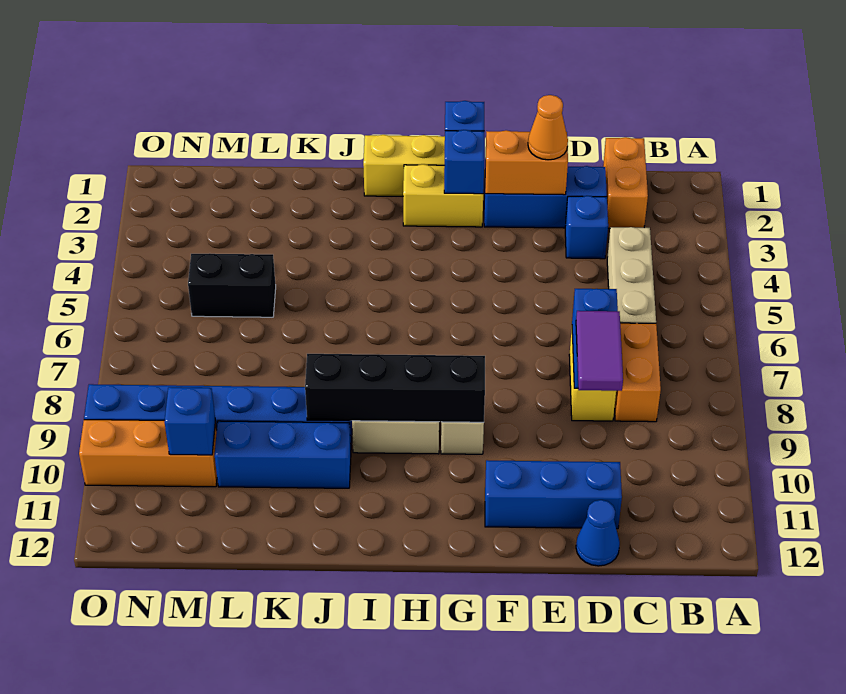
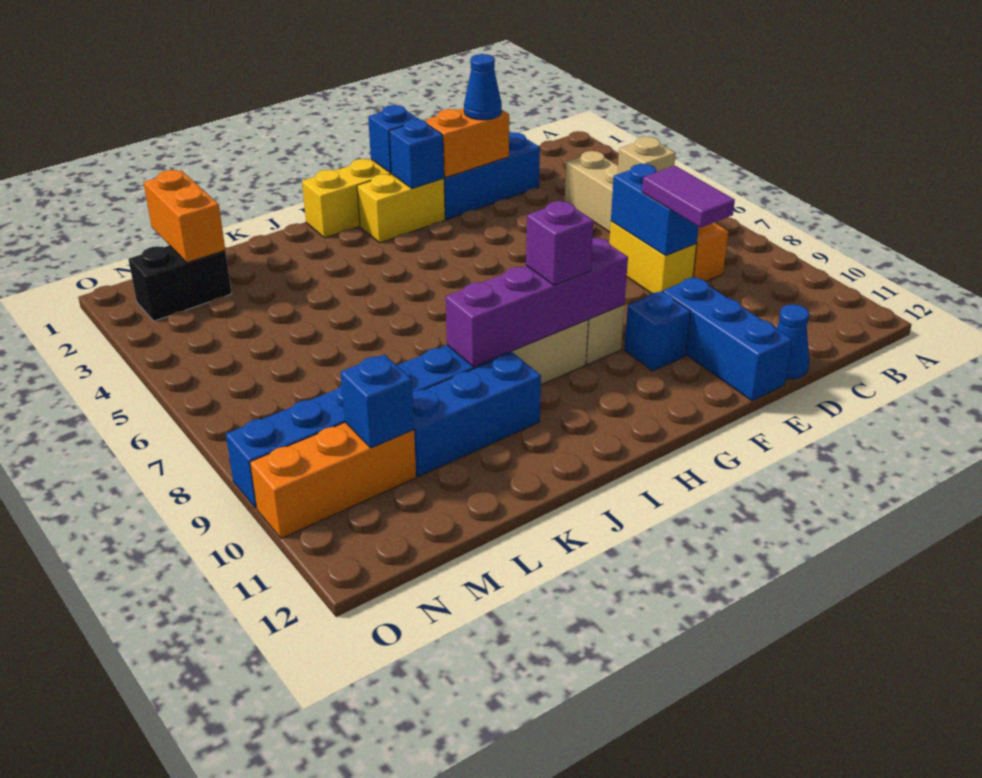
orange 1x2 brick [603,137,648,228] -> orange 1x2 brick moved to [143,170,225,263]
none -> tan 1x1 brick [618,137,676,174]
blue 1x1 brick [565,196,608,259] -> blue 1x1 brick moved to [624,291,691,371]
blue 1x3 brick [485,460,622,529] -> blue 1x3 brick turned to [663,277,792,401]
orange 1x1 cone [528,95,568,160] -> blue 1x1 cone [464,54,502,120]
black 1x4 brick [305,354,485,422] -> purple 1x4 brick [446,238,628,367]
none -> purple 1x1 brick [526,201,594,285]
black 1x2 brick [188,253,276,317] -> black 1x2 brick moved to [128,245,232,321]

